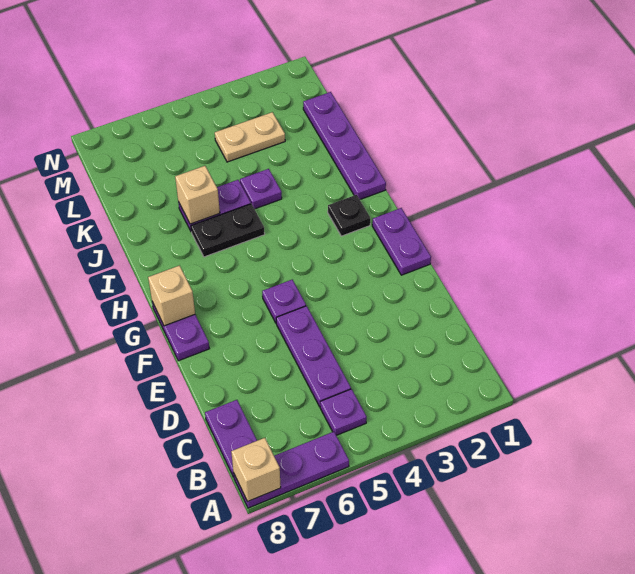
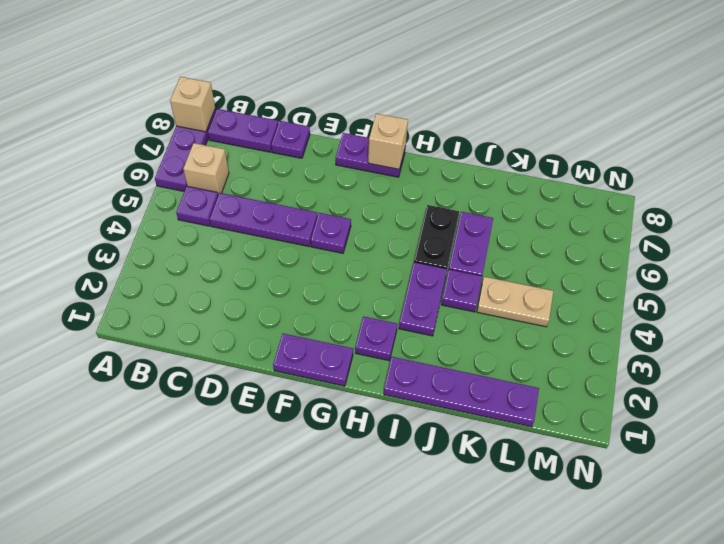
none -> purple 1x1 plate [271,121,310,158]
black 1x1 plate [328,195,370,236] -> purple 1x1 plate [355,317,397,361]
none -> purple 1x2 plate [399,262,447,336]
tan 1x1 brick [175,166,220,224] -> tan 1x1 brick moved to [183,143,229,195]
tan 1x2 plate [215,112,285,162] -> tan 1x2 plate turned to [477,277,553,327]

